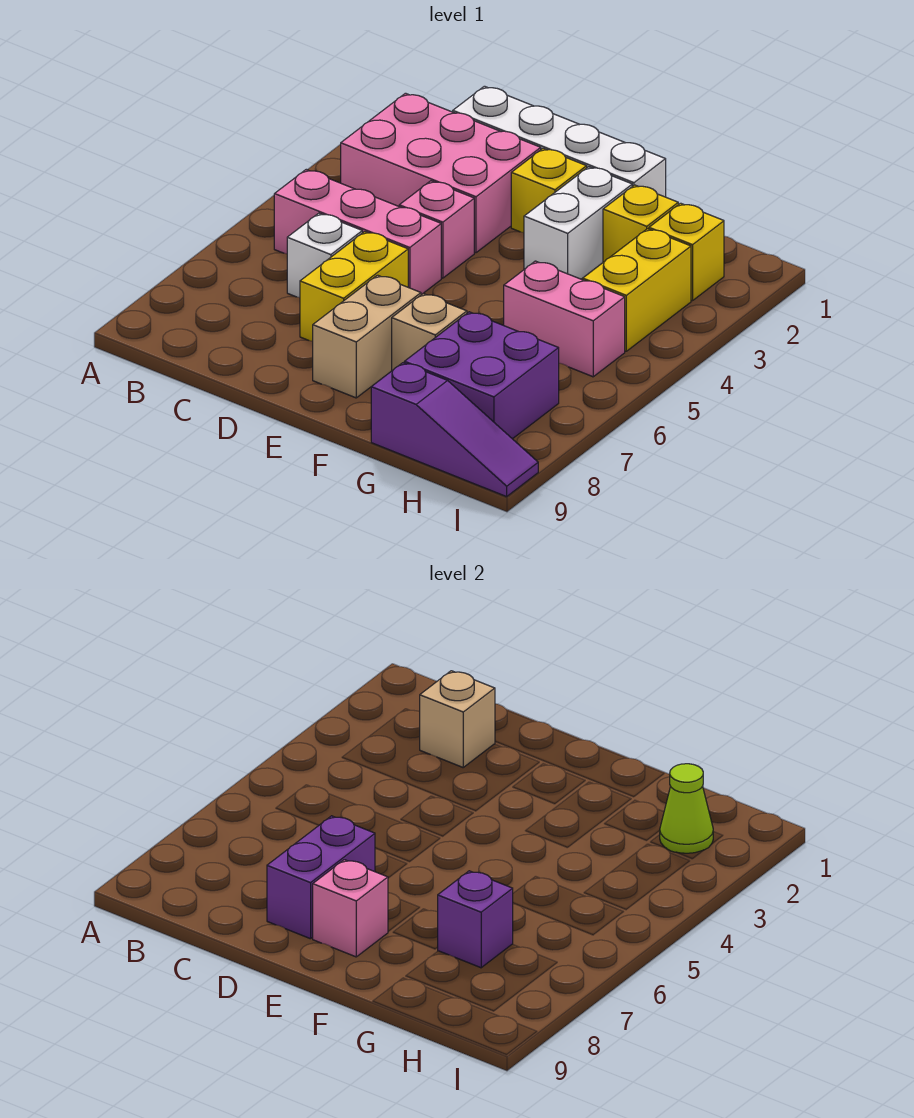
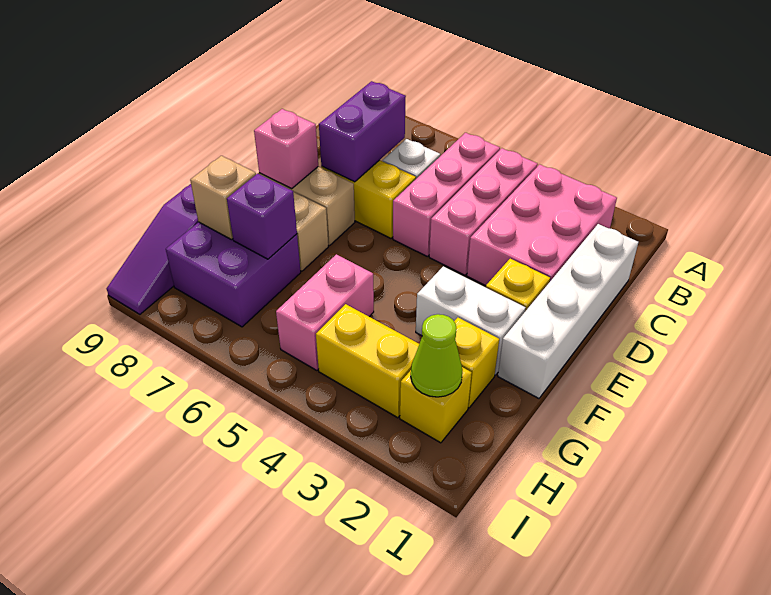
tan 1x1 brick [420,671,495,767] -> tan 1x1 brick moved to [190,156,256,240]
pink 1x1 brick [399,181,474,278] -> pink 1x3 brick [429,148,538,275]
purple 1x2 brick [267,816,375,939] -> purple 1x2 brick turned to [319,81,406,182]

